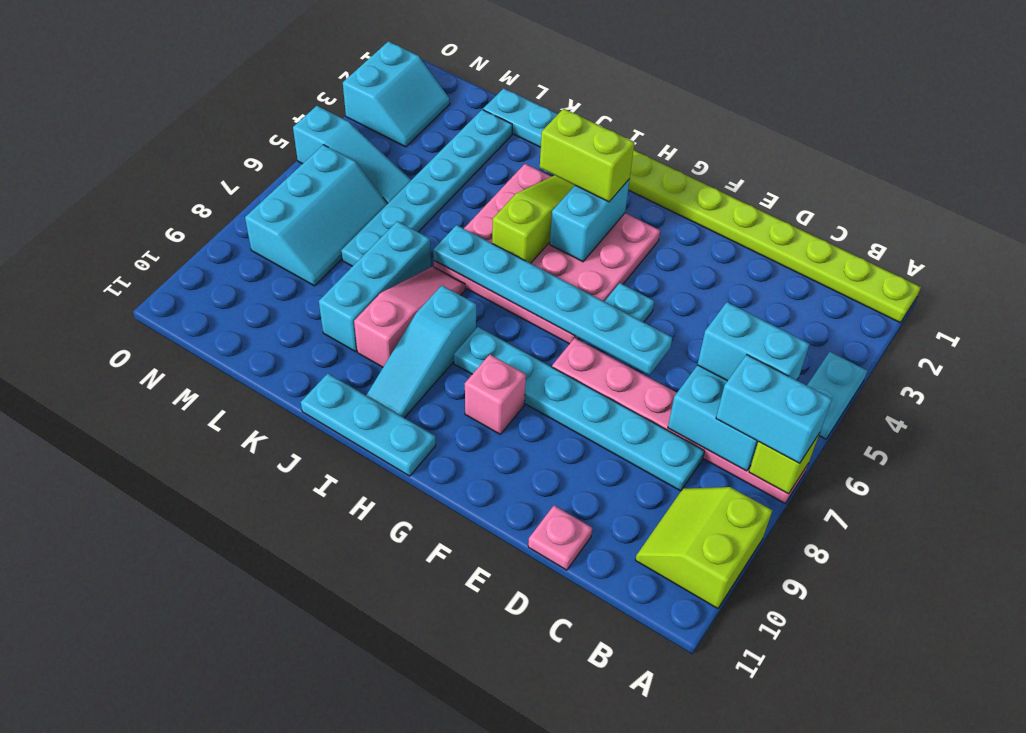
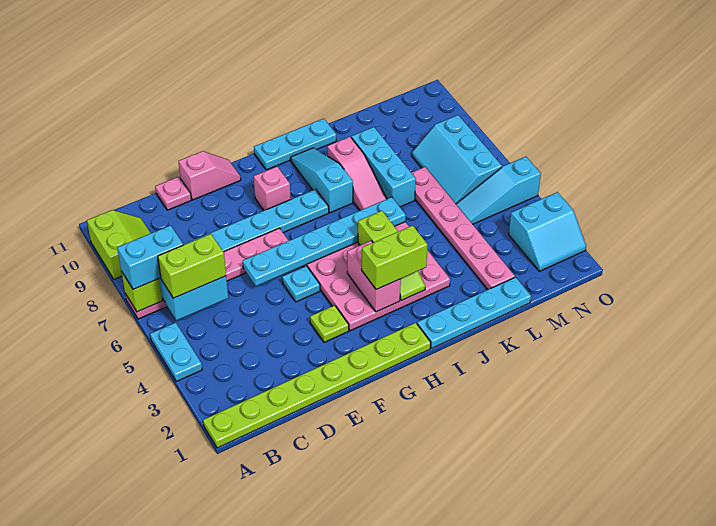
cyan 1x2 brick [697,302,809,381] -> lime 1x2 brick [158,234,226,298]
none -> pink 1x2 slope [178,151,241,200]
none -> lime 1x1 plate [310,305,349,342]
cyan 1x2 brick [550,179,630,262] -> pink 1x2 brick [347,241,401,312]
cyan 1x6 plate [341,110,512,266] -> pink 1x6 plate [411,167,515,290]
cyan 2x2 slope [343,41,450,147] -> cyan 2x2 slope turned to [509,192,586,271]

